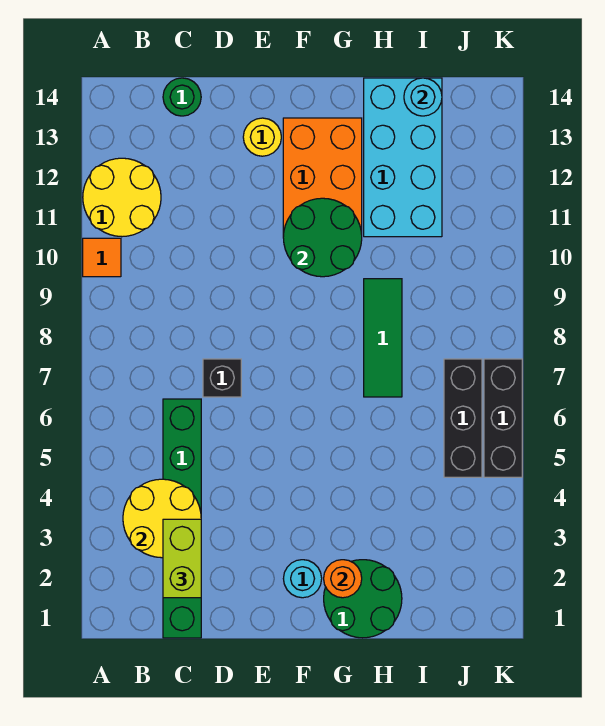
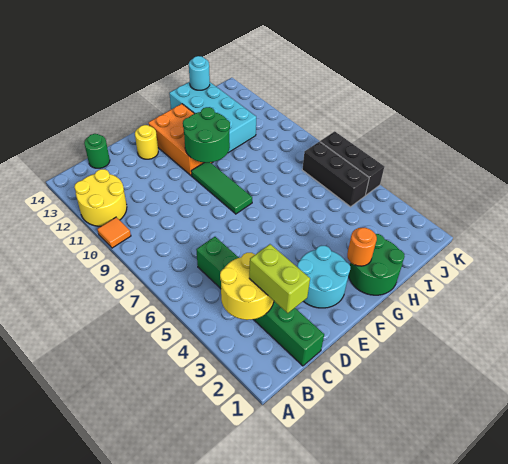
black 1x1 brick [203,359,241,397] -> none
cyan 1x1 round brick [283,560,322,598] -> cyan 2x2 round brick [297,246,350,308]
green 1x3 tile [364,279,402,397] -> green 1x3 tile moved to [191,163,252,214]

